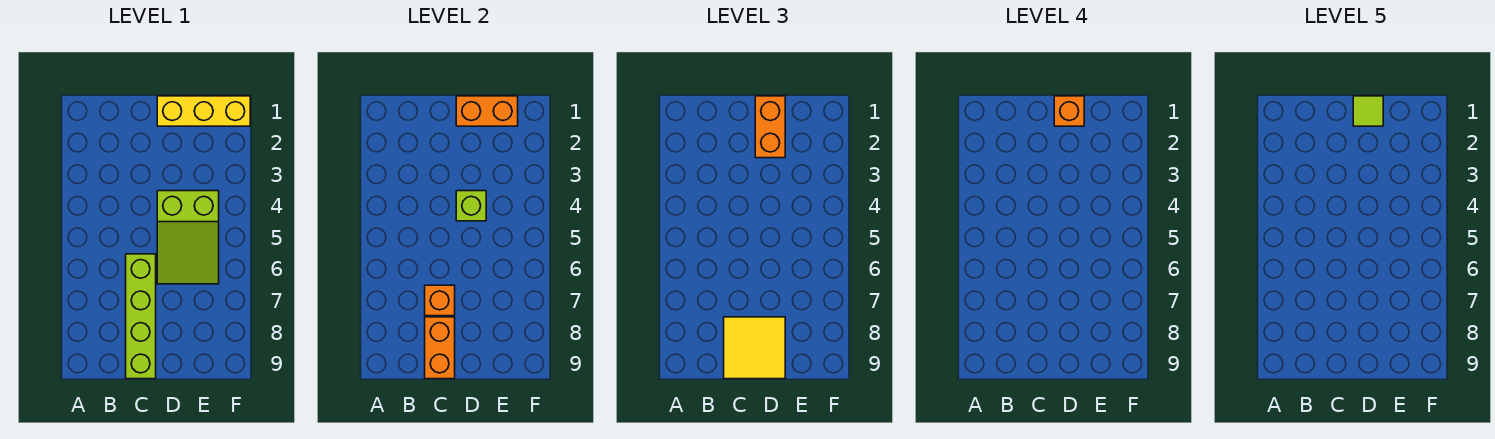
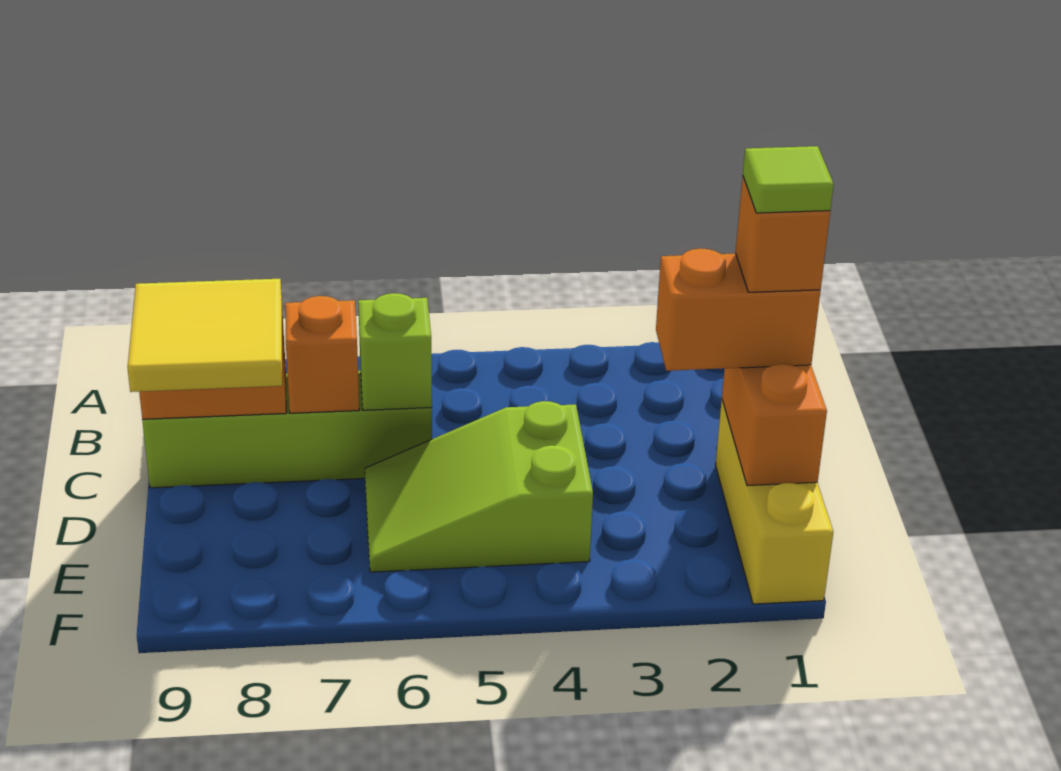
lime 1x1 brick [456,191,486,221] -> lime 1x1 brick moved to [358,293,432,410]

